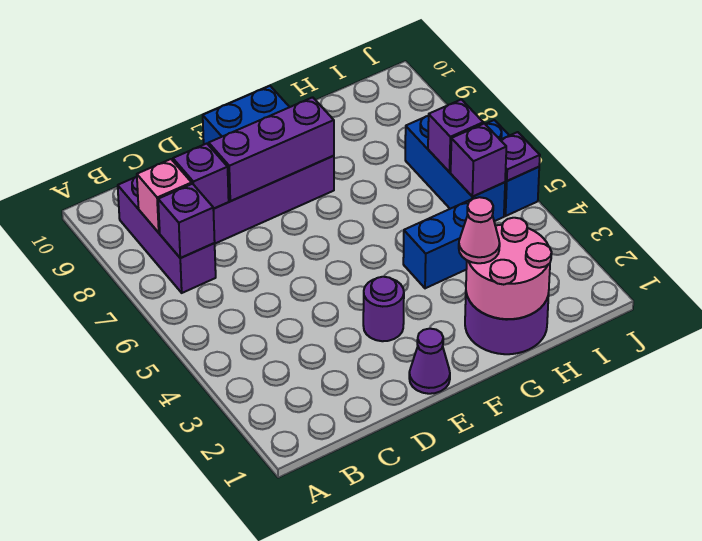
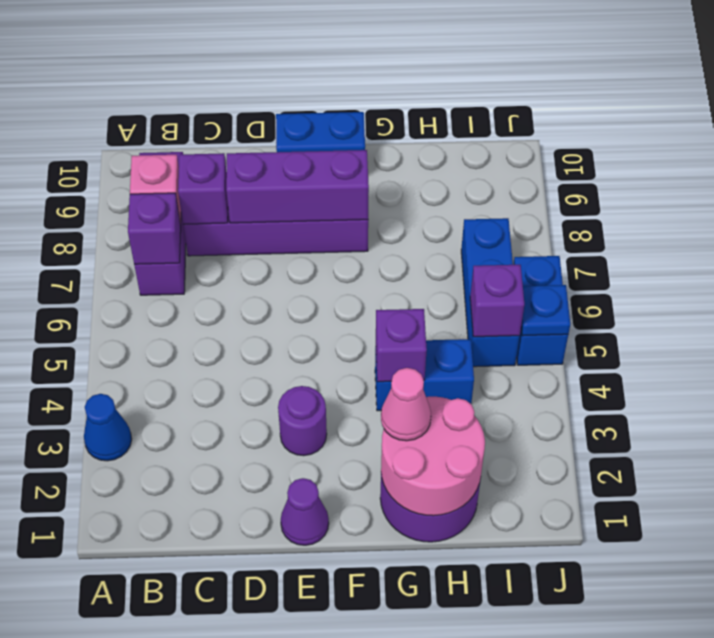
none -> blue 1x1 cone [84,394,132,461]
purple 1x1 brick [428,99,483,172] -> purple 1x1 brick moved to [376,309,427,382]
purple 1x1 plate [501,132,540,181] -> blue 1x1 plate [521,285,570,336]

